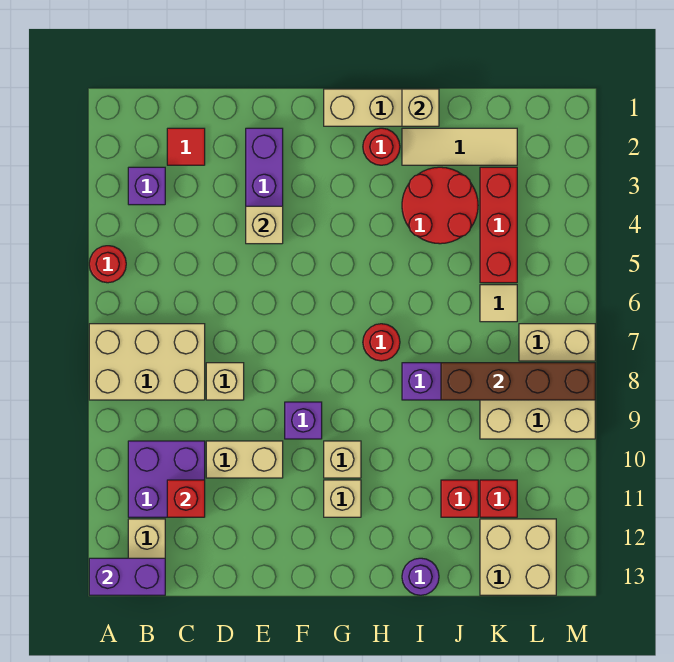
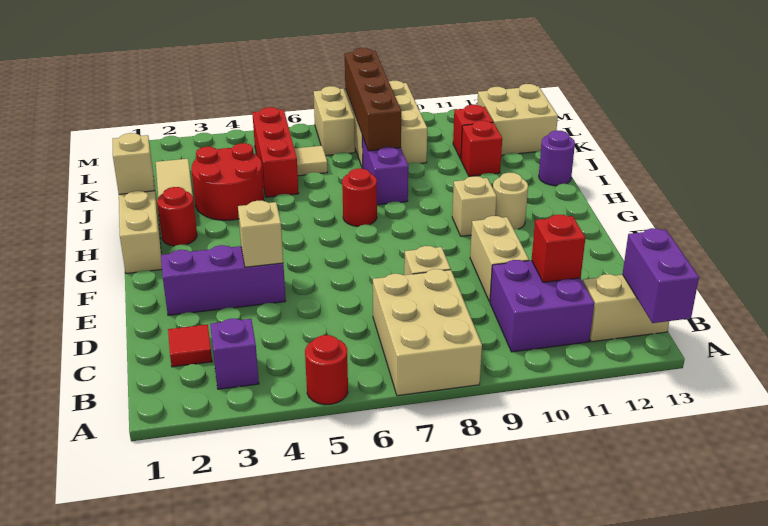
purple 1x1 brick [285,402,322,439] -> none
tan 1x1 brick [324,480,361,517] -> tan 1x1 round brick [493,173,528,229]
red 1x3 brick [480,167,517,283] -> red 1x3 brick turned to [252,107,299,197]

